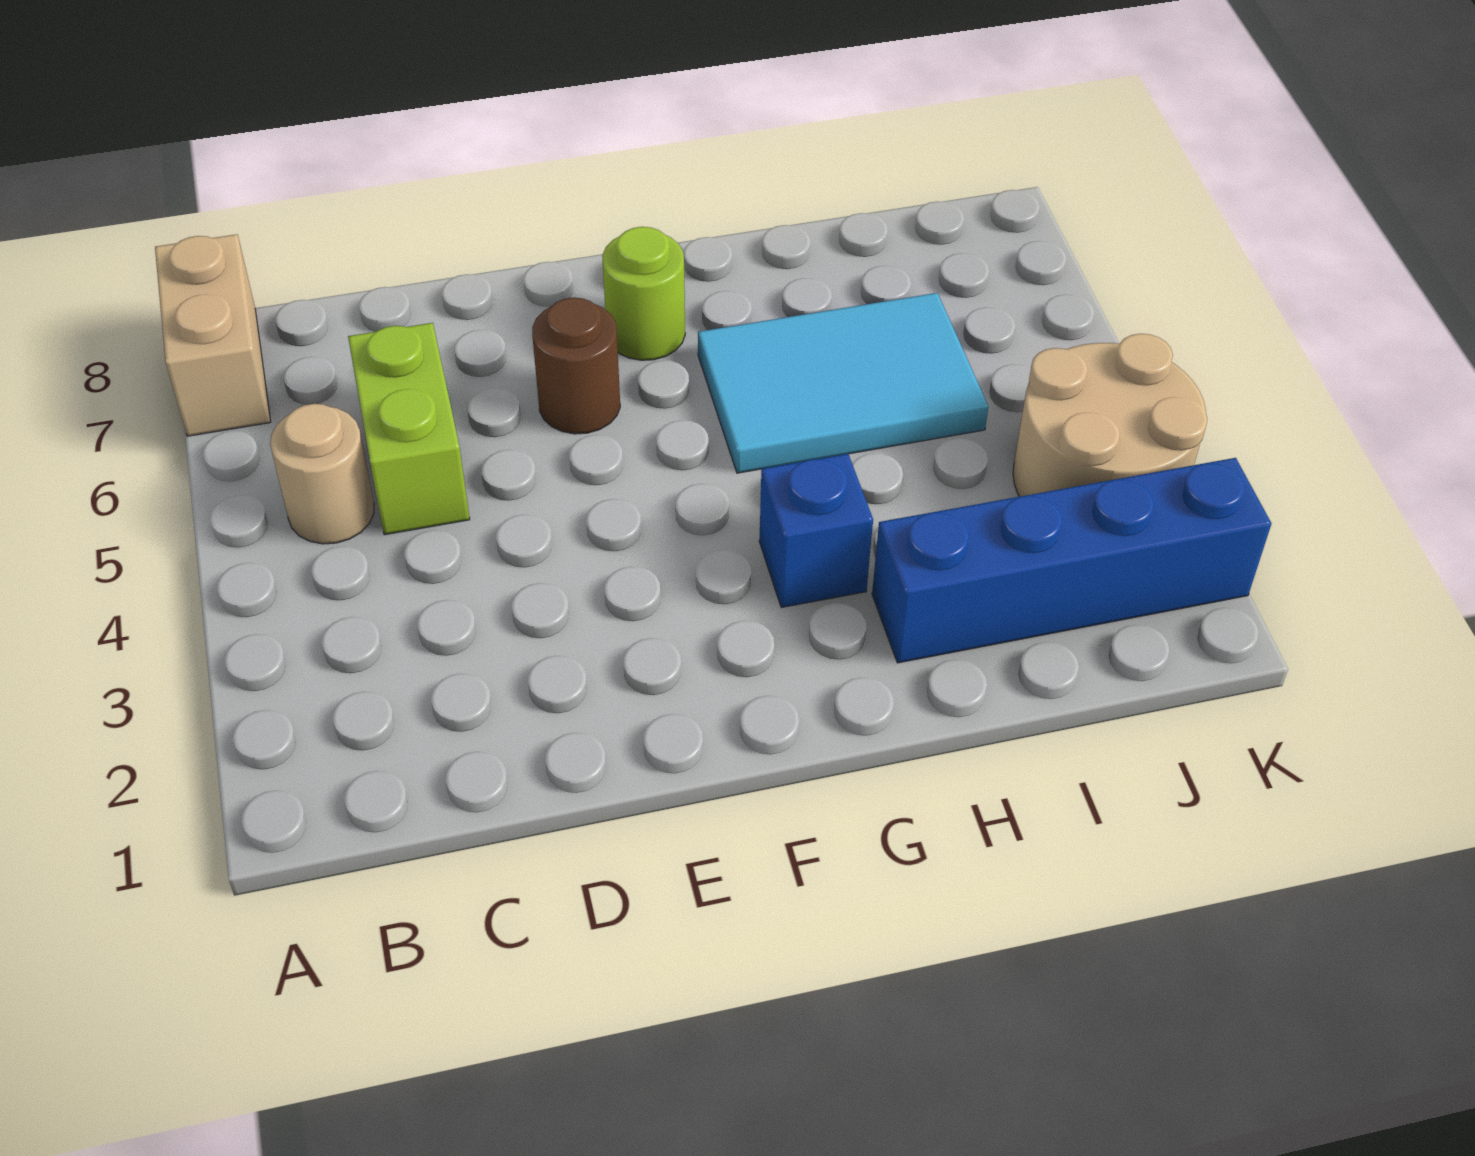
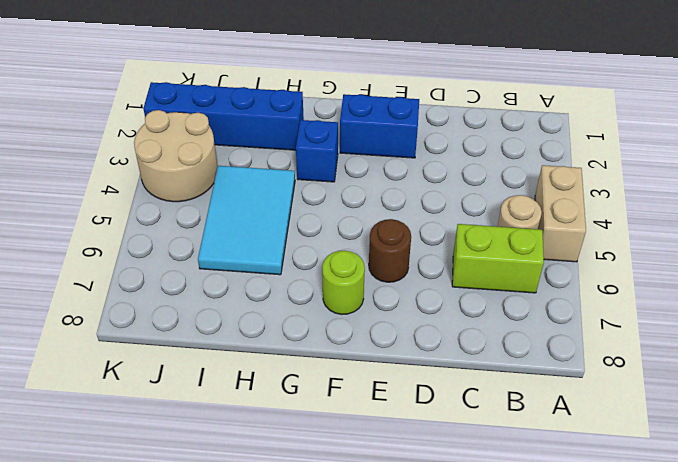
tan 1x2 brick [155,234,271,436] -> tan 1x2 brick moved to [535,165,586,262]
lime 1x2 brick [348,323,470,535] -> lime 1x2 brick turned to [452,224,544,293]
none -> blue 1x2 brick [340,94,419,158]
cyan 2x3 tile [698,293,988,473] -> cyan 2x3 tile turned to [198,166,295,275]

